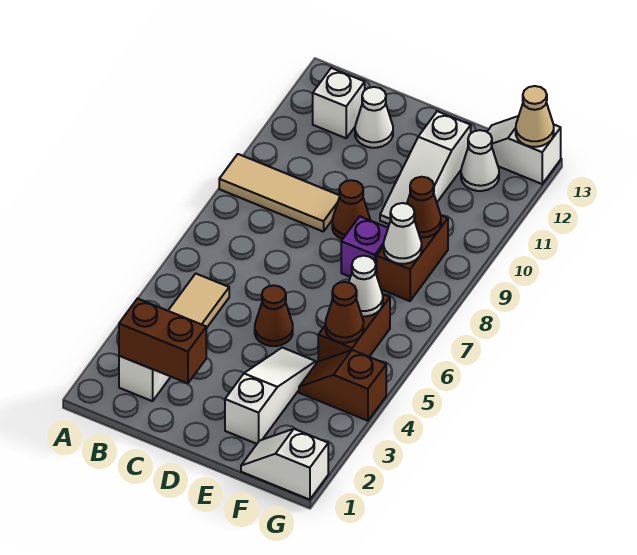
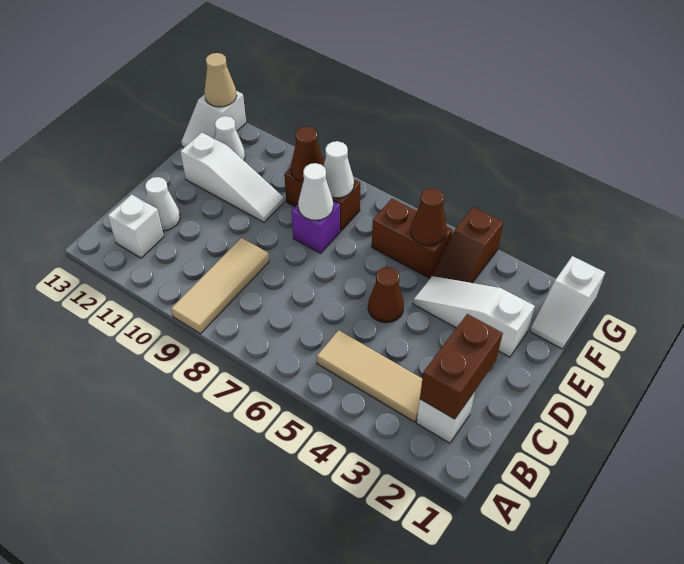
brown 1x1 cone [332,180,370,239] -> none
white 1x1 cone [349,256,383,316] -> white 1x1 cone moved to [298,163,333,220]

